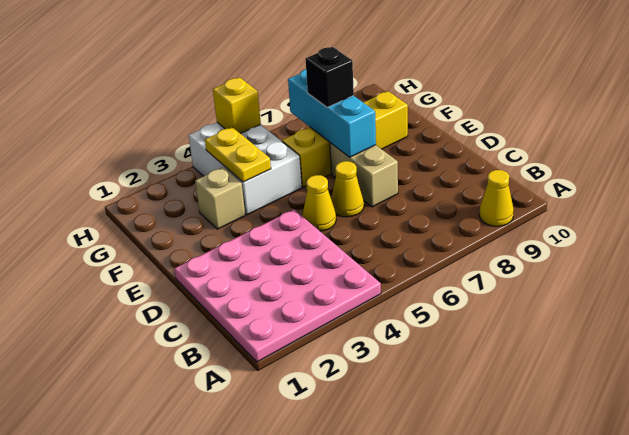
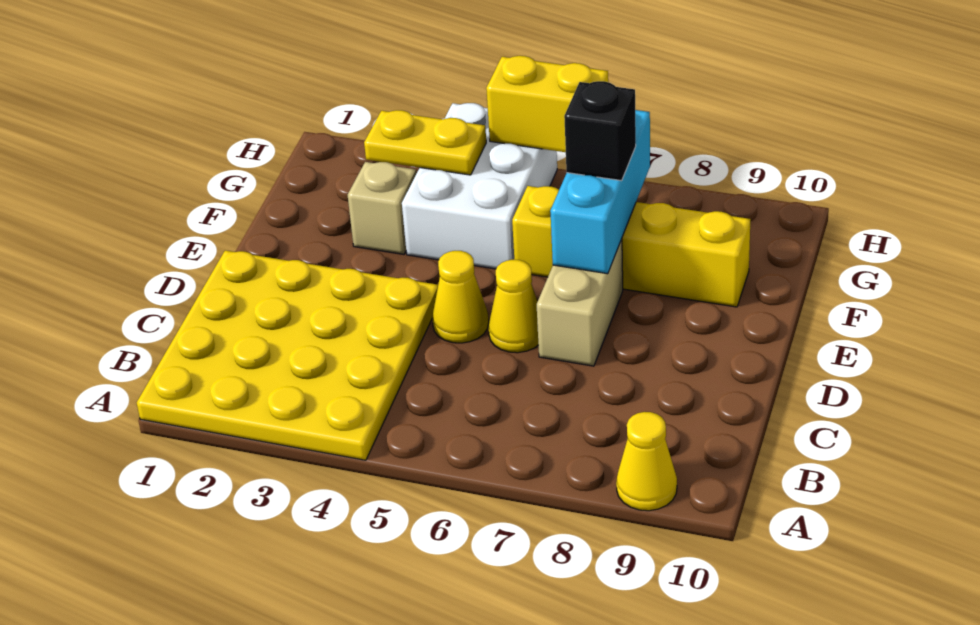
pink 4x4 plate [174,209,381,362] -> yellow 4x4 plate [137,250,438,460]
yellow 1x2 plate [205,127,271,182] -> yellow 1x2 plate turned to [364,110,486,175]
yellow 1x1 brick [213,77,261,134] -> yellow 1x2 brick [486,56,608,152]

